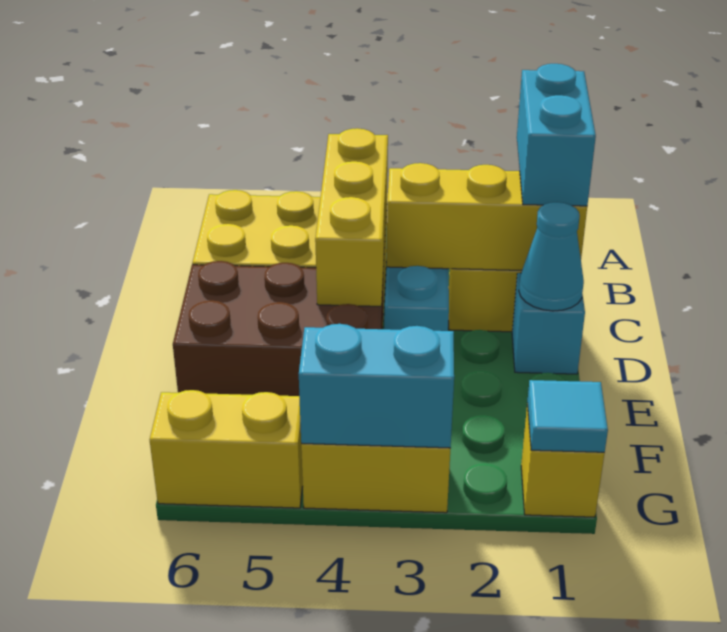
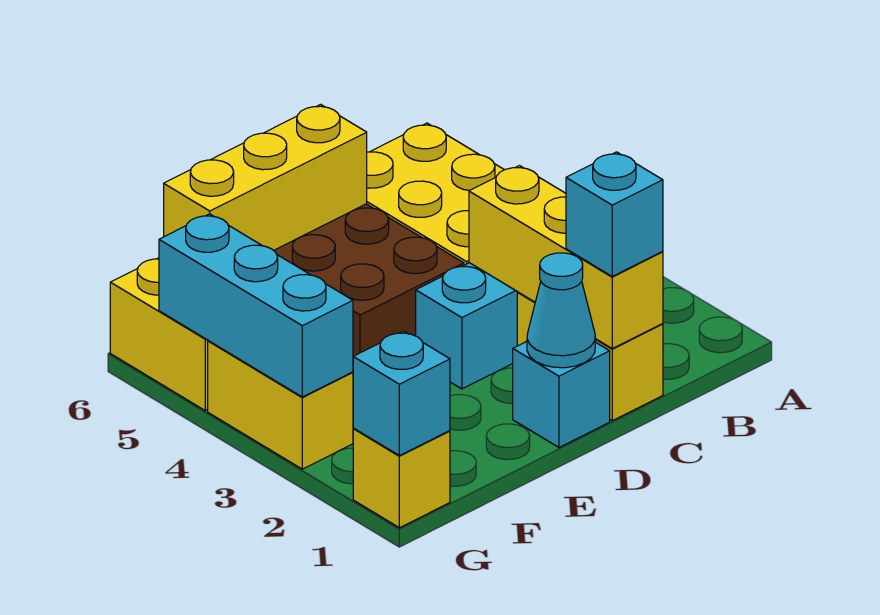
cyan 1x2 brick [517,64,596,206] -> cyan 1x1 brick [566,152,663,276]
yellow 1x3 brick [315,128,388,306] -> yellow 1x3 brick moved to [164,104,367,250]
cyan 1x1 tile [527,380,608,452] -> cyan 1x1 brick [353,331,450,456]
cyan 1x2 brick [299,324,454,448] -> cyan 1x3 brick [159,214,353,397]

